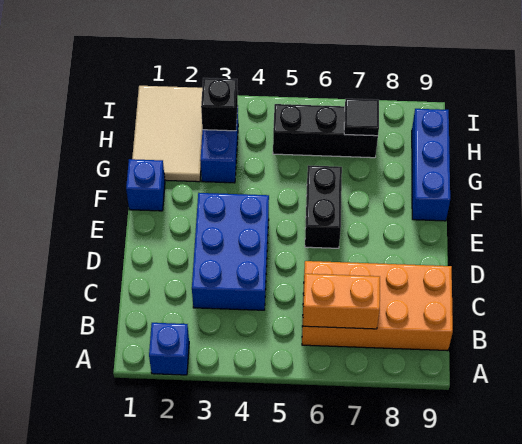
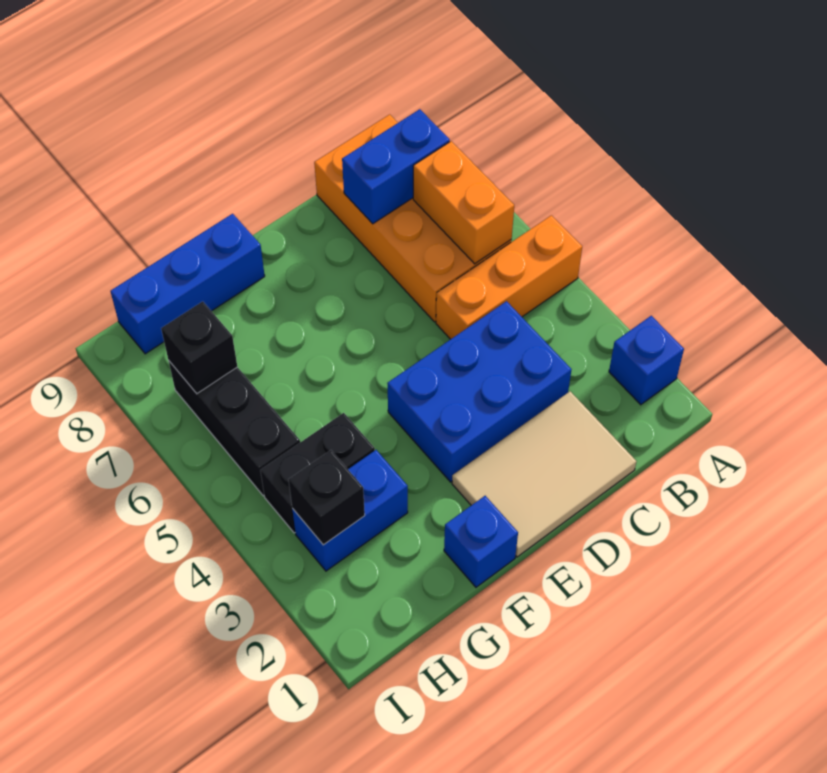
none -> orange 1x3 brick [436,215,582,339]
none -> blue 1x2 brick [342,109,450,224]
black 1x2 brick [305,165,342,248] -> black 1x2 brick moved to [260,413,375,533]
tan 2x3 tile [132,86,202,182] -> tan 2x3 tile moved to [452,391,636,557]
black 1x1 tile [344,99,379,136] -> black 1x1 brick [161,301,237,394]

